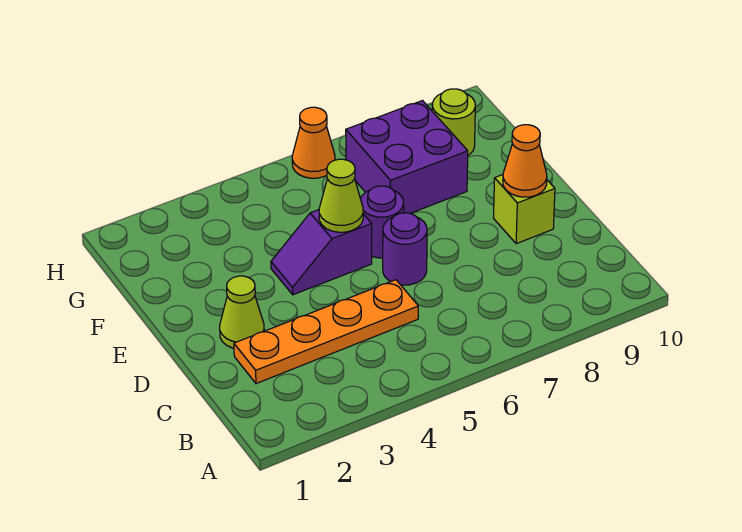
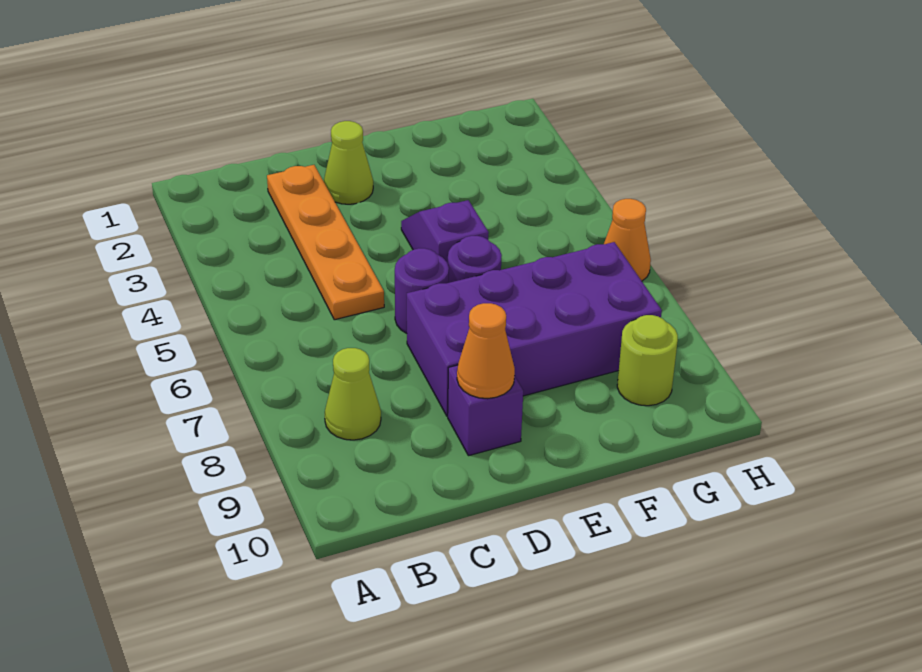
lime 1x1 brick [494,175,555,244] -> purple 1x1 brick [448,365,523,456]
lime 1x1 cone [319,159,363,232] -> lime 1x1 cone moved to [325,348,381,440]
purple 2x2 brick [346,101,468,213] -> purple 2x4 brick [407,242,662,416]

